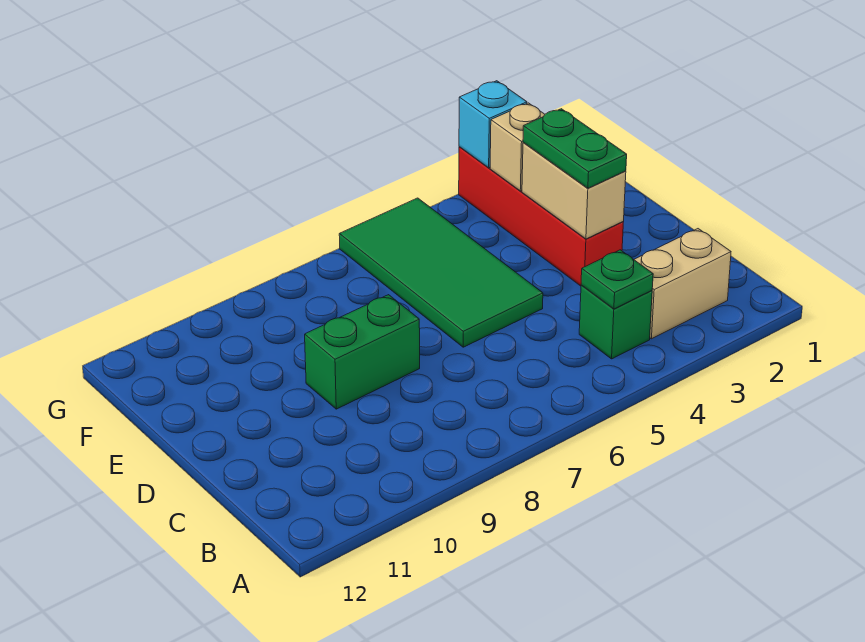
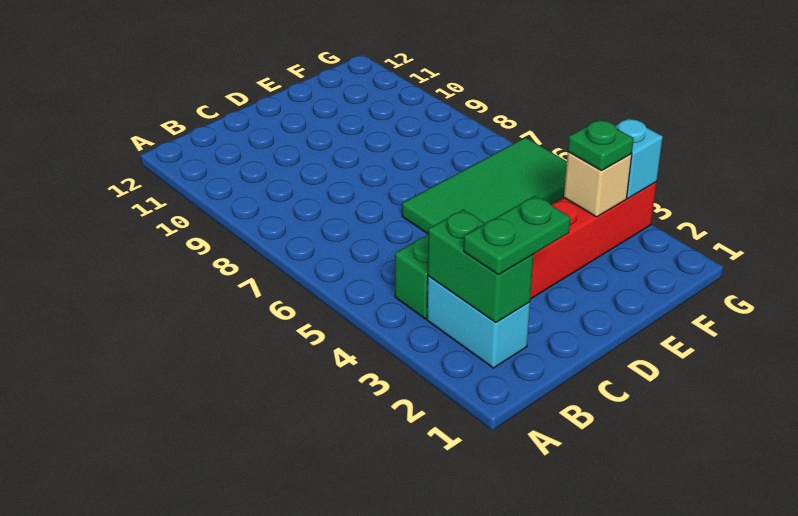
tan 1x2 brick [634,229,731,339] -> cyan 1x2 brick [427,276,530,368]
green 1x1 plate [581,250,653,309] -> green 1x1 plate moved to [568,120,634,171]
tan 1x2 brick [522,143,626,239] -> none
green 1x2 plate [523,109,627,188] -> green 1x2 plate moved to [464,196,571,275]
green 1x2 brick [305,295,420,409] -> green 1x2 brick moved to [428,210,533,323]

